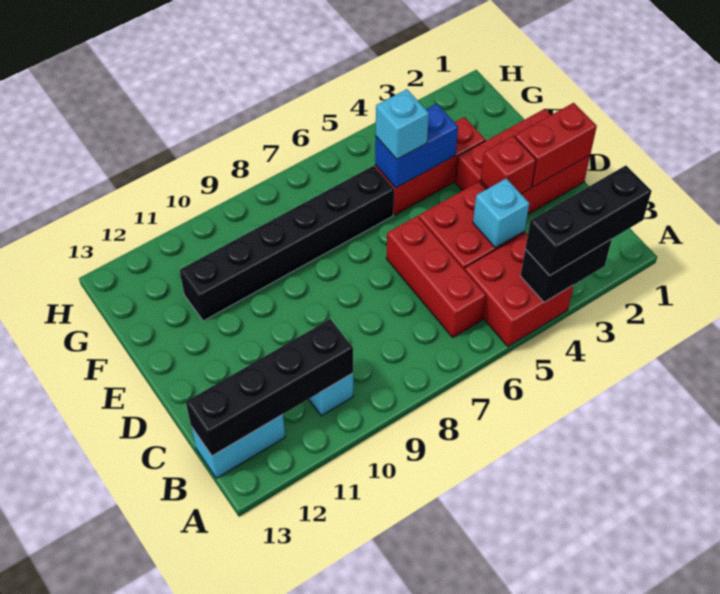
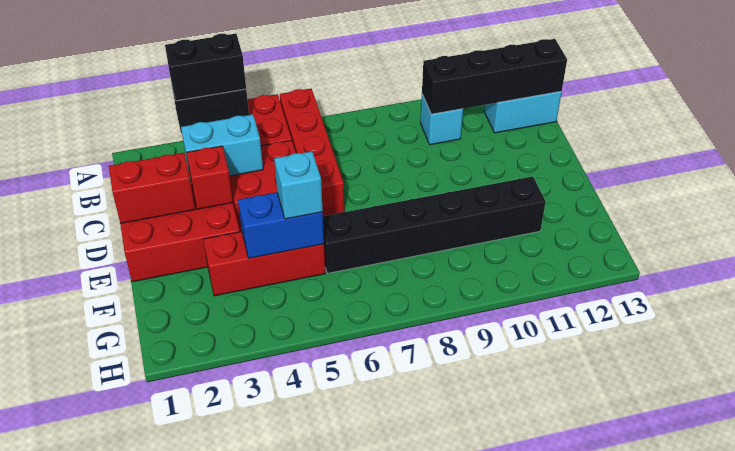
black 1x3 brick [525,165,652,276] -> black 1x2 brick [165,34,246,101]
red 1x3 brick [386,216,486,337] -> red 1x4 brick [280,89,344,216]
cyan 1x1 brick [473,178,529,248] -> cyan 1x2 brick [181,114,263,176]

